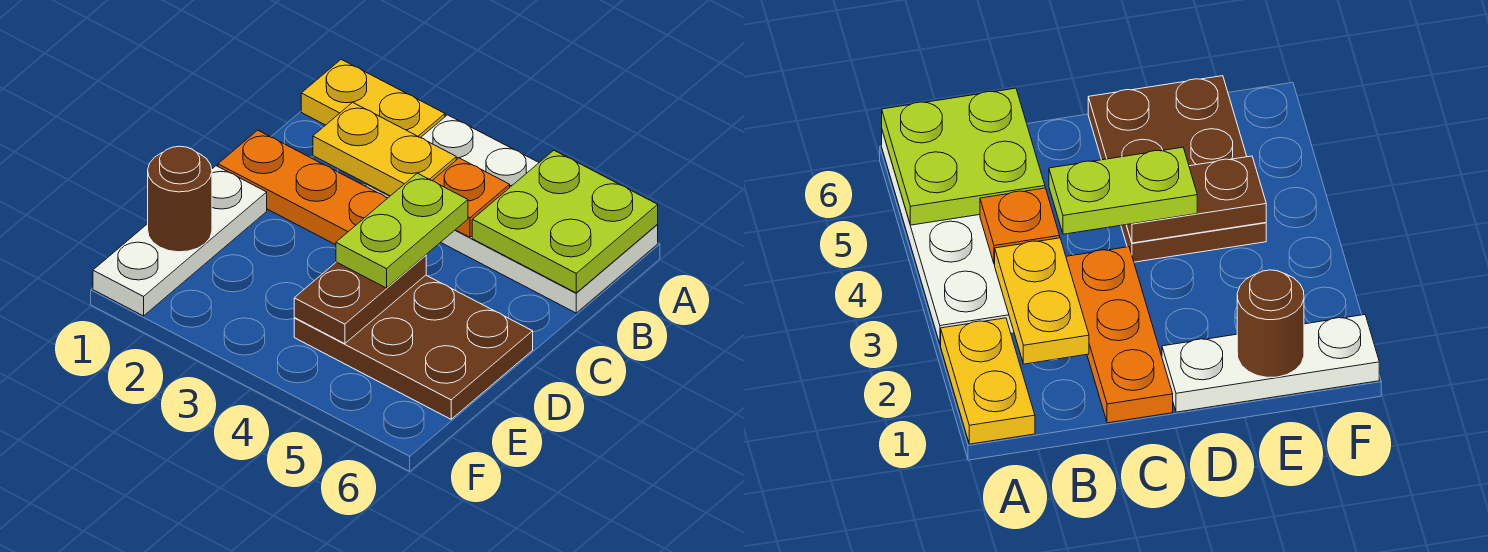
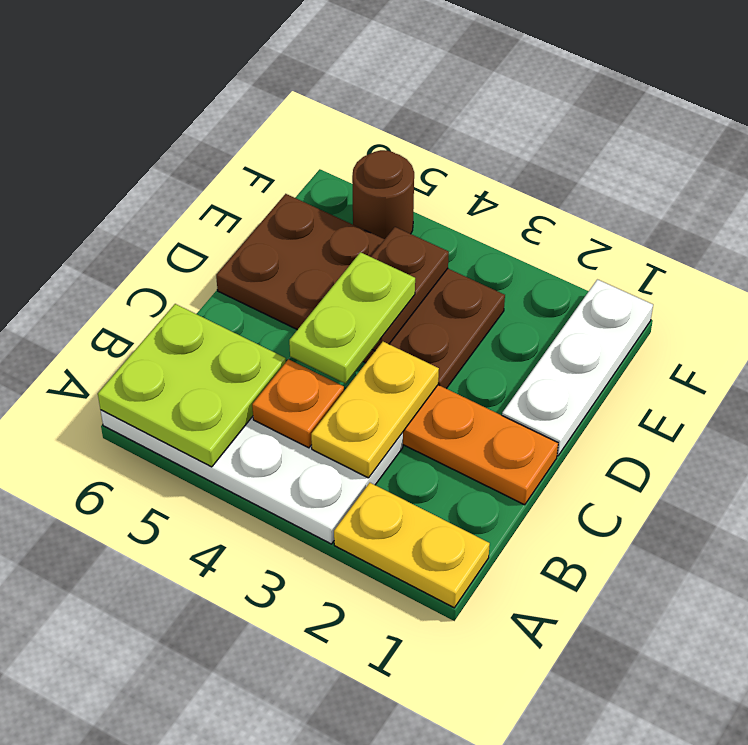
yellow 1x2 plate [313,102,456,196] -> yellow 1x2 plate turned to [311,342,439,478]
brown 2x3 plate [294,275,533,419] -> brown 2x4 plate [216,194,505,389]
brown 1x1 round brick [148,146,212,252] -> brown 1x1 round brick moved to [352,150,414,239]

